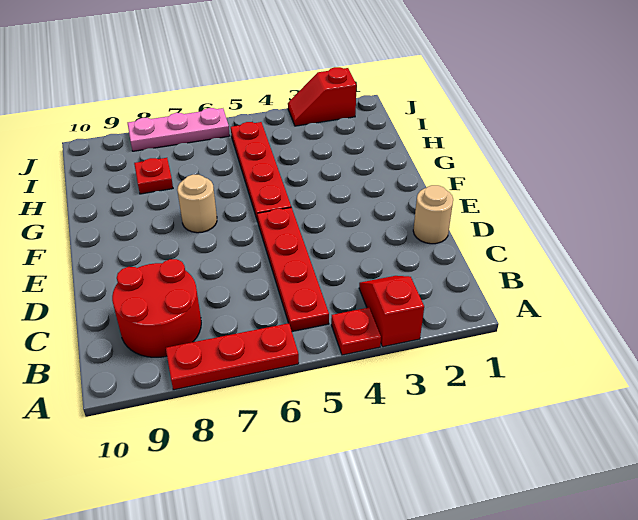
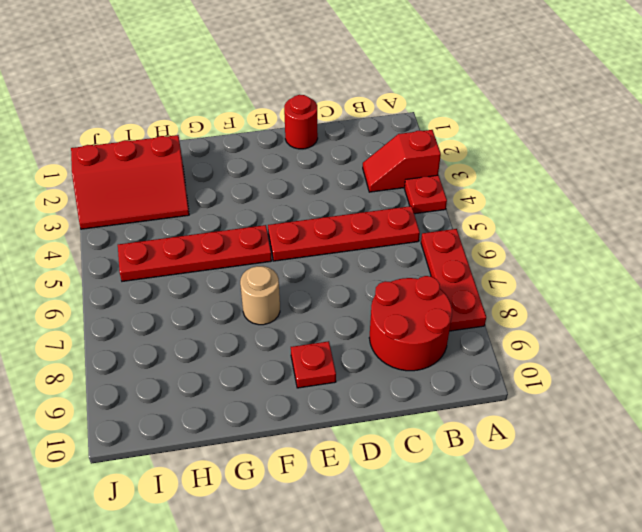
tan 1x1 round brick [413,185,453,244] -> red 1x1 round brick [284,95,318,149]
red 1x1 plate [134,158,173,194] -> red 1x1 plate moved to [291,341,336,388]
red 1x2 slope [288,67,357,126] -> red 2x3 slope [71,135,189,229]
pink 1x3 plate [128,108,230,151] -> none

